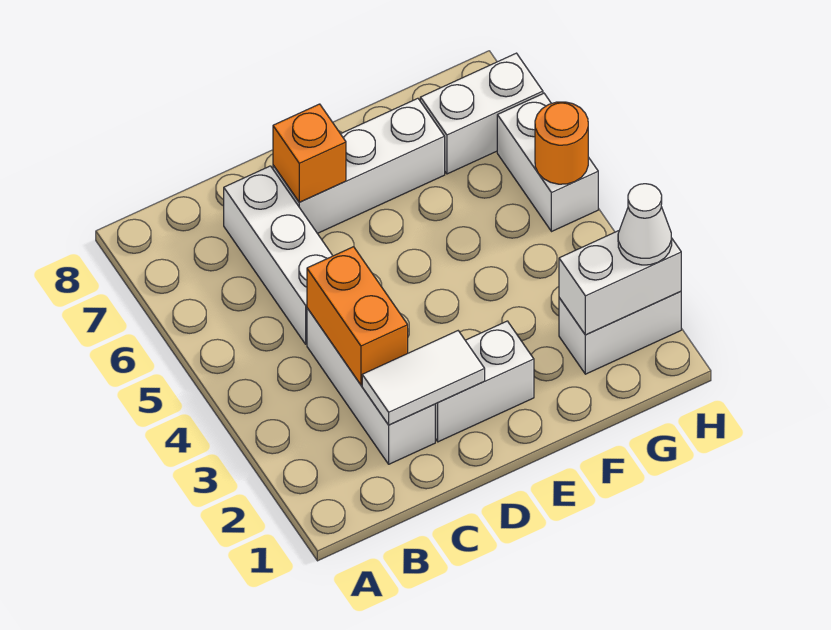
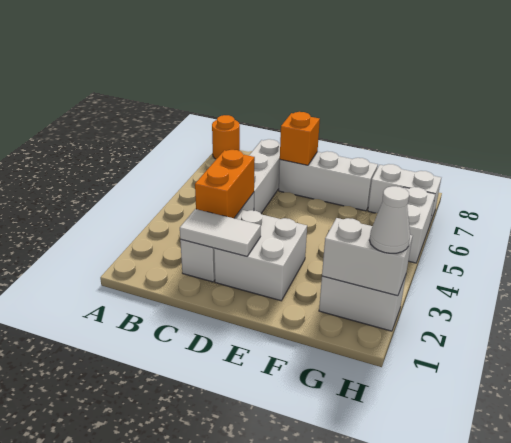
white 1x2 brick [435,321,534,442] -> white 2x2 brick [214,210,307,301]
orange 1x1 round brick [535,102,588,184] -> orange 1x1 round brick moved to [212,115,240,159]

